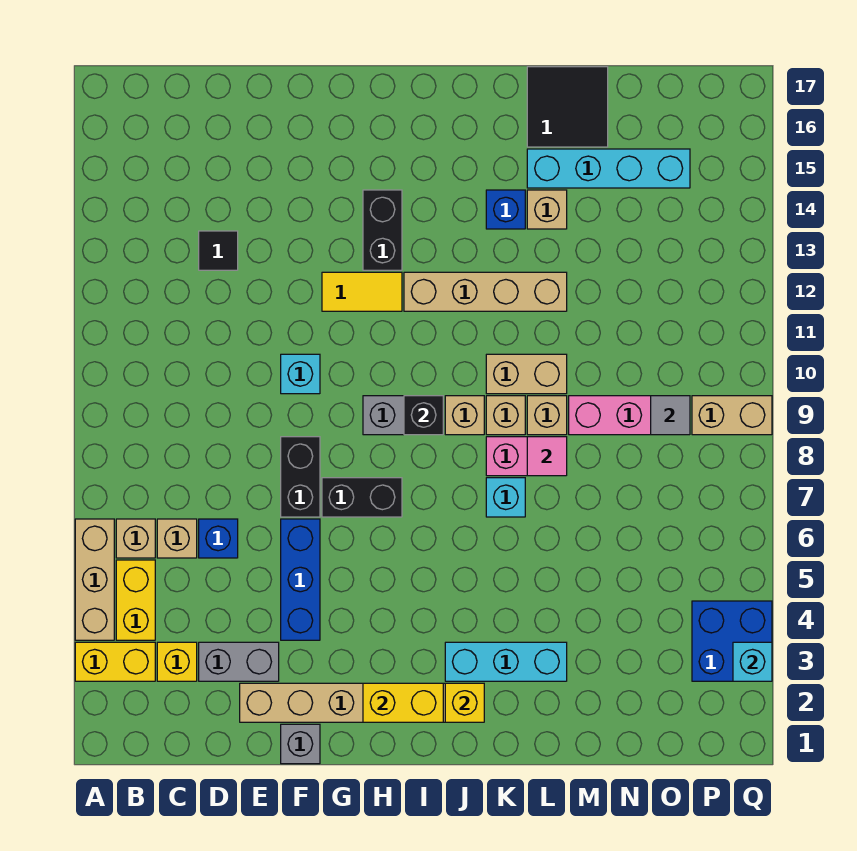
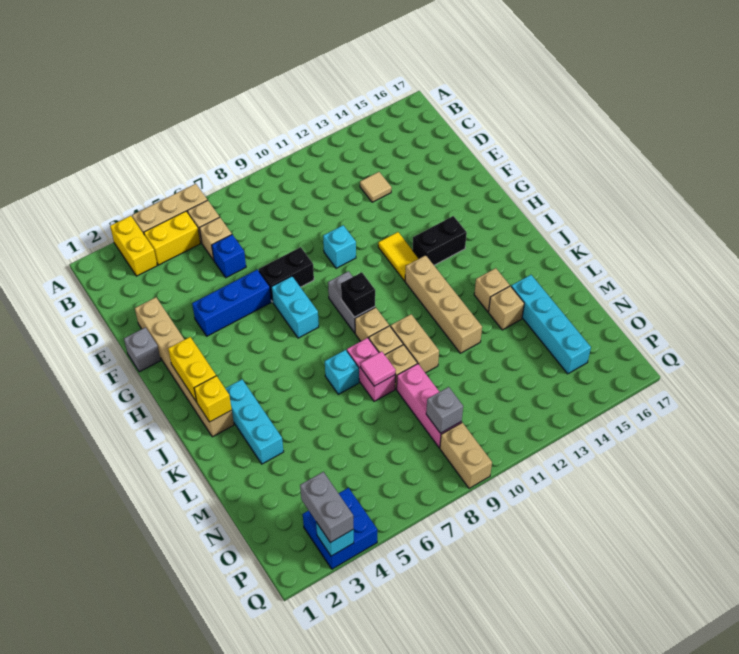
yellow 1x1 brick [157,642,197,681] -> none
grey 1x2 brick [199,642,279,681] -> grey 1x2 brick moved to [300,472,354,543]
black 1x1 tile [199,231,238,270] -> tan 1x1 tile [360,172,392,202]
black 1x2 brick [322,478,402,517] -> cyan 1x2 brick [271,276,319,338]
blue 1x1 brick [486,190,525,229] -> tan 1x1 brick [474,268,510,312]
black 2x2 tile [527,67,608,147] -> none
grey 1x1 tile [651,396,690,435] -> grey 1x1 brick [426,387,463,433]

